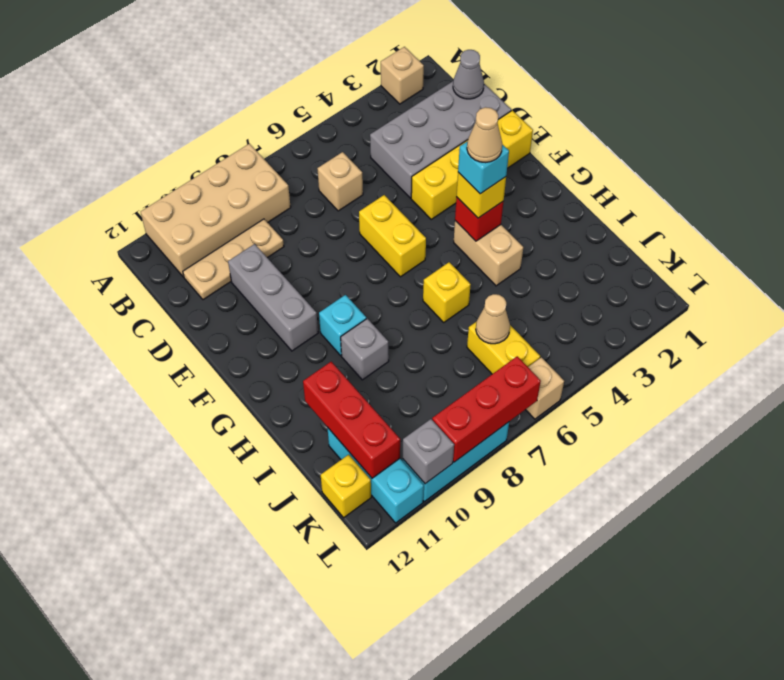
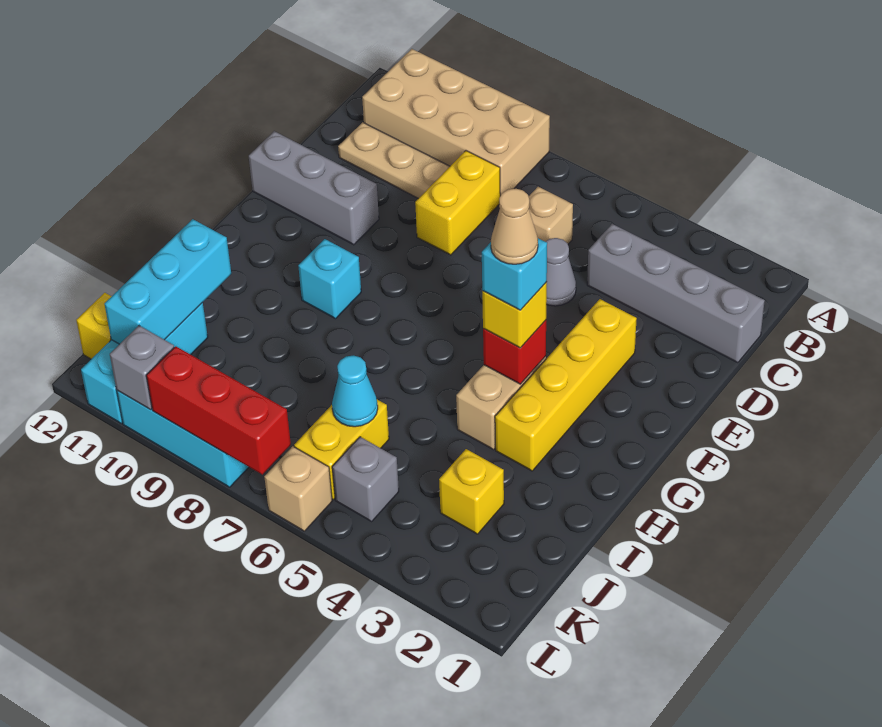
tan 1x1 brick [381,47,424,104] -> none
grey 2x4 brick [370,81,511,198] -> grey 1x4 brick [587,224,765,363]
grey 1x1 cone [453,50,484,99] -> grey 1x1 cone moved to [545,238,576,306]
grey 1x3 brick [228,244,318,351] -> grey 1x3 brick turned to [249,131,379,245]
yellow 1x4 brick [411,110,533,219] -> yellow 1x4 brick turned to [495,299,637,471]
yellow 1x2 brick [359,195,426,277] -> yellow 1x2 brick moved to [415,151,500,255]
yellow 1x1 brick [423,262,471,322] -> yellow 1x1 brick moved to [439,449,504,534]
grey 1x1 brick [341,319,389,380] -> grey 1x1 brick moved to [332,437,399,521]
red 1x3 brick [303,362,400,478] -> cyan 1x3 brick [105,219,231,344]
tan 1x1 cone [476,294,510,344] -> cyan 1x1 cone [332,355,378,427]

